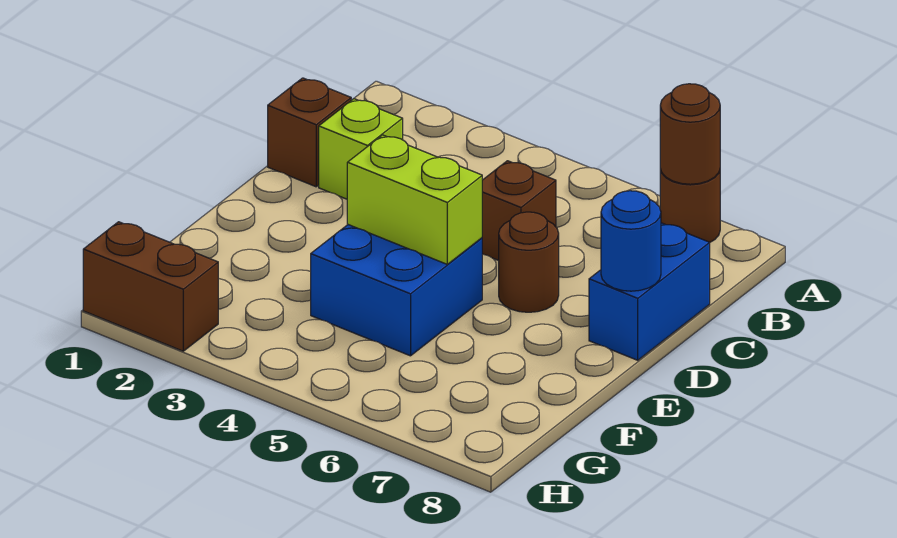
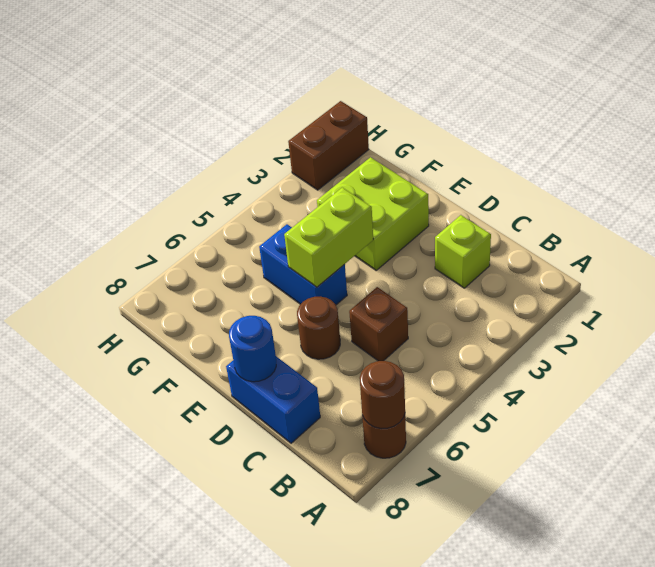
brown 1x1 brick [268,78,351,187] -> none
none -> lime 2x2 brick [317,157,429,270]
blue 2x2 brick [311,225,482,356] -> blue 1x2 brick [259,224,347,305]

